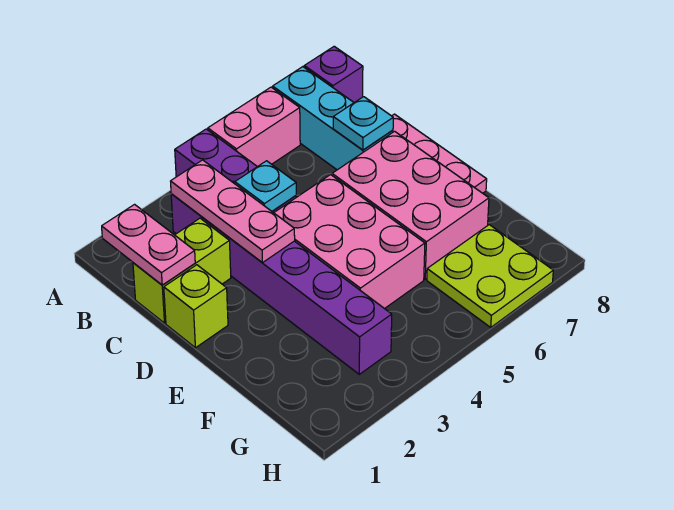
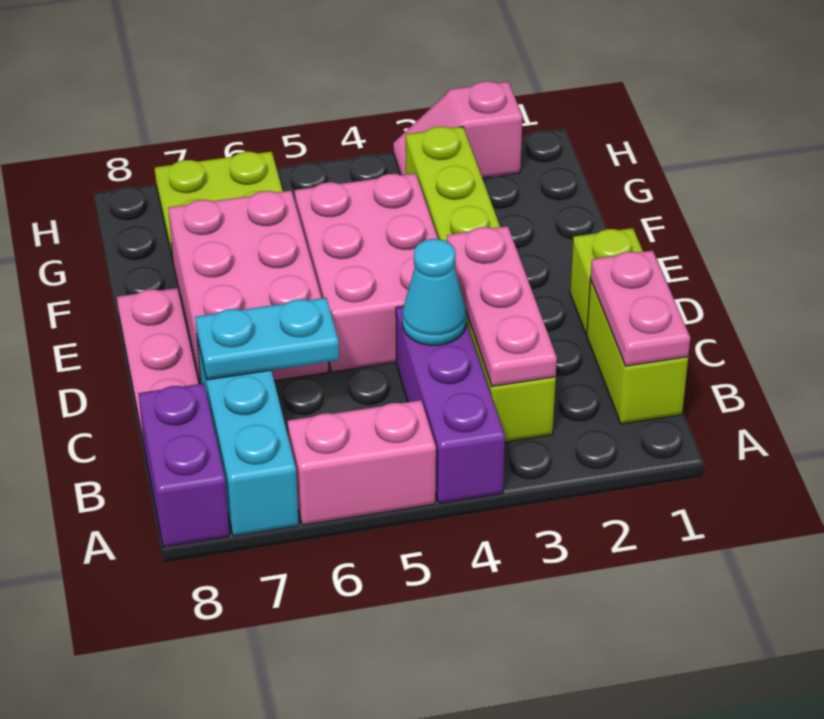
purple 1x1 brick [304,46,363,103] -> purple 1x2 brick [139,383,230,547]
purple 1x6 brick [171,194,392,374] -> lime 1x6 brick [406,127,556,442]
lime 1x2 brick [133,218,231,323] -> lime 1x2 brick turned to [587,279,688,424]
cyan 1x1 plate [235,161,296,211] -> cyan 1x1 cone [402,239,466,345]
cyan 1x1 plate [333,97,393,150] -> cyan 1x2 plate [195,298,339,380]
none -> pink 1x2 slope [393,81,522,178]

